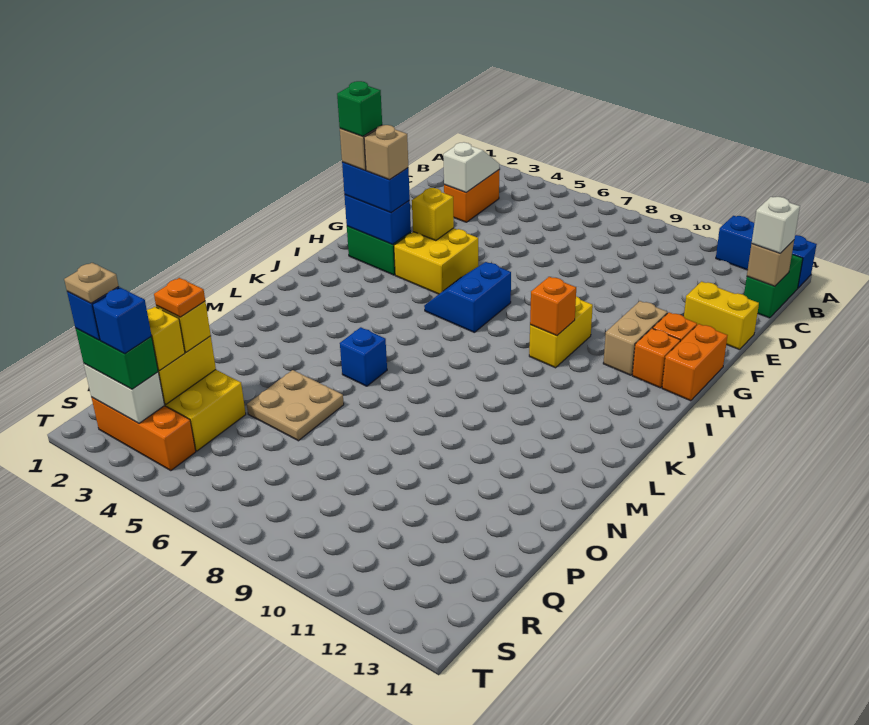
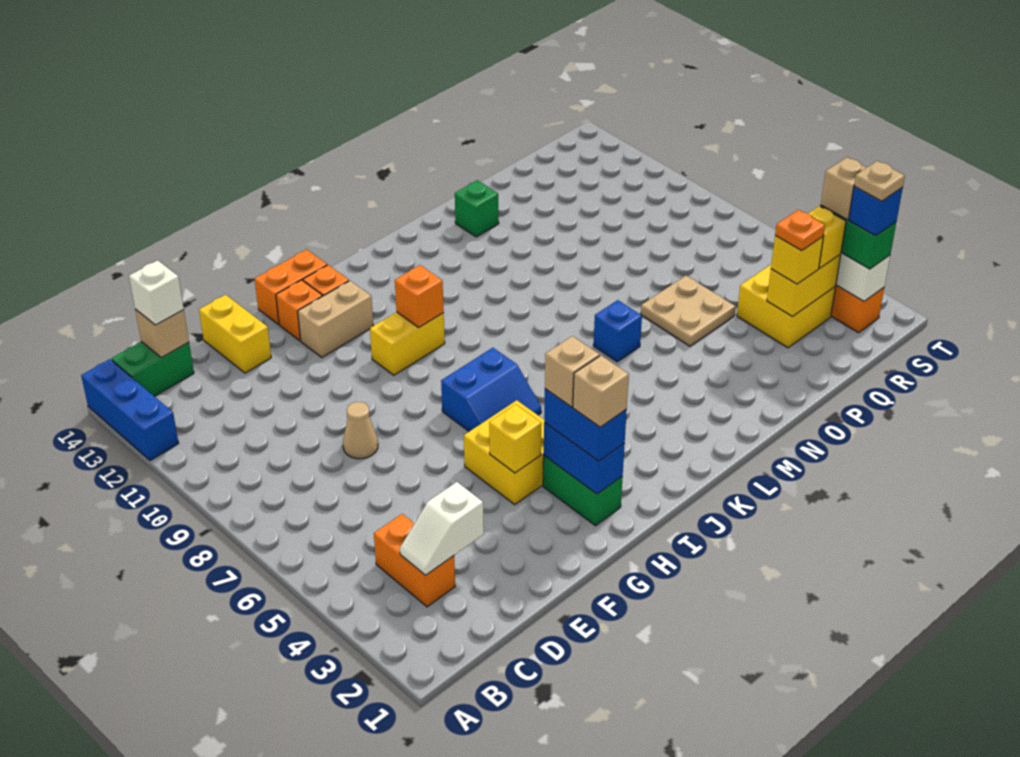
orange 1x2 brick [444,170,499,222] -> orange 1x2 brick turned to [374,514,455,607]
none -> tan 1x1 cone [343,402,378,459]
green 1x1 brick [337,81,382,137] -> green 1x1 brick moved to [455,180,499,237]
blue 1x1 brick [93,288,152,354] -> tan 1x1 brick [821,157,866,220]

